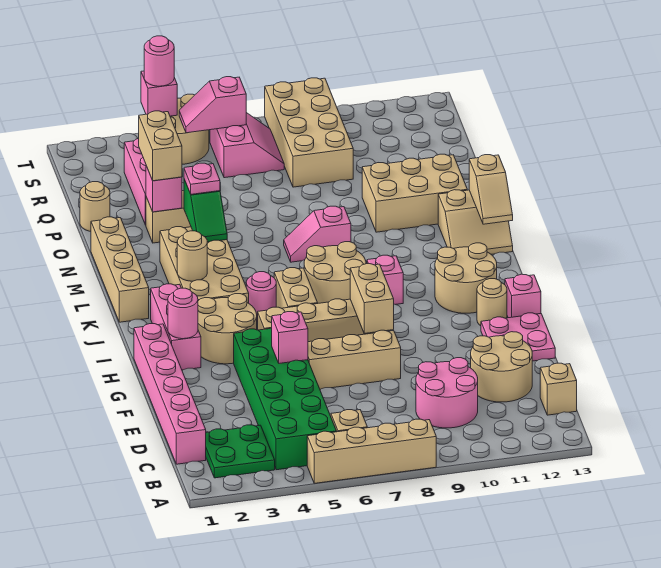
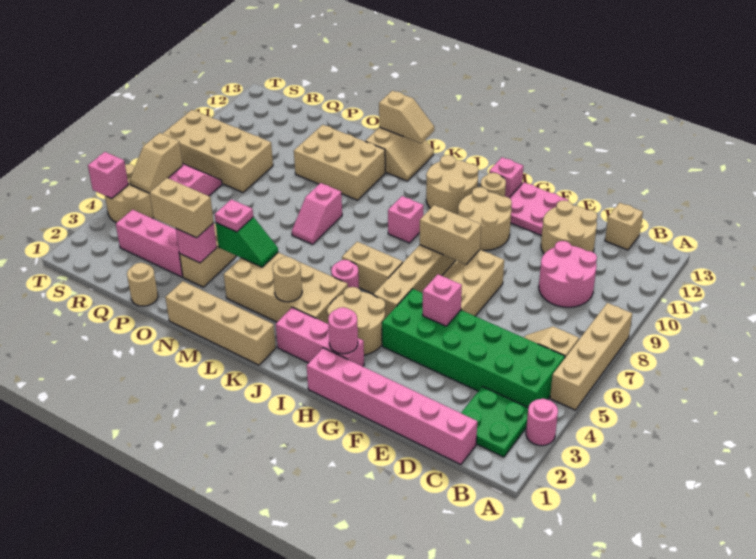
tan 2x2 round brick [304,242,366,303] -> tan 2x2 round brick moved to [458,187,512,250]
tan 2x3 brick [362,154,467,232] -> tan 2x3 brick turned to [294,125,385,200]
pink 1x2 slope [179,77,246,133] -> tan 1x2 slope [130,133,183,193]
pink 1x1 round brick [144,36,174,86] -> pink 1x1 round brick moved to [526,399,558,446]

